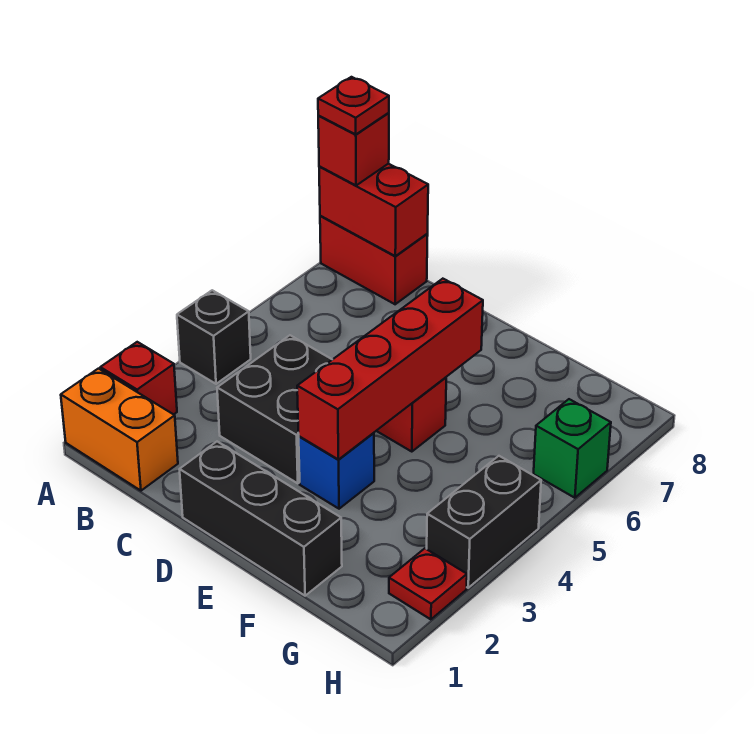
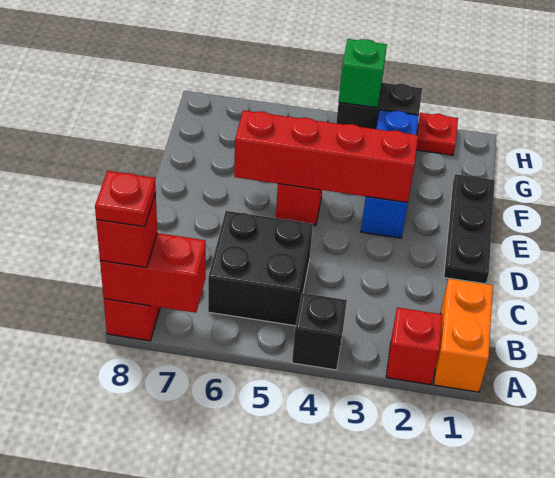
red 1x2 brick [319,164,428,256] -> red 1x2 brick turned to [100,233,206,313]
black 2x2 brick [217,335,332,483] -> black 2x2 brick moved to [208,211,313,326]
black 1x3 brick [180,442,342,596] -> black 1x3 plate [444,174,495,284]
blue 1x1 brick [299,433,374,509] -> blue 1x3 brick [361,110,419,238]
green 1x1 brick [534,399,611,498] -> green 1x1 brick moved to [339,39,387,108]

